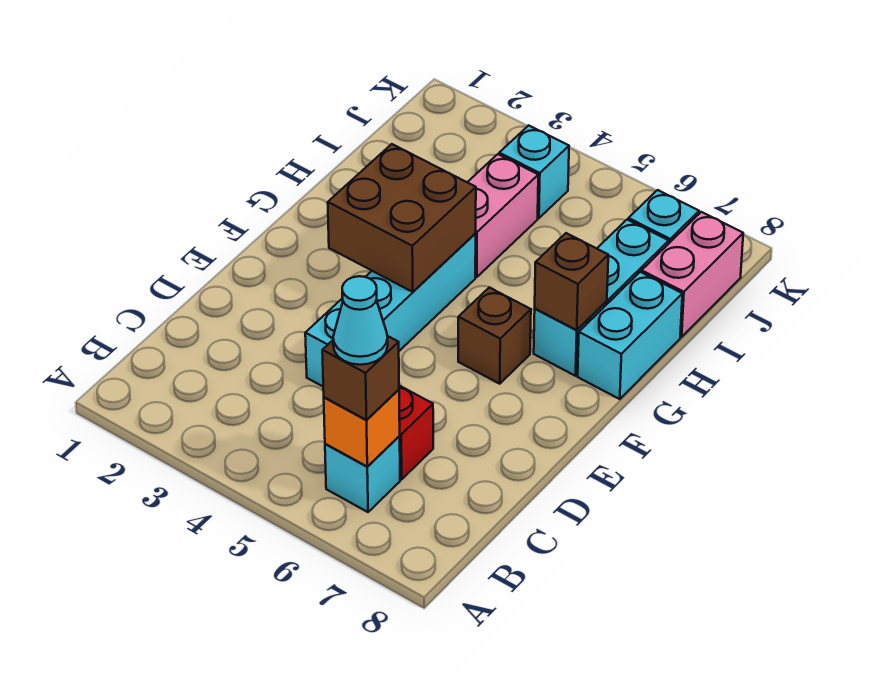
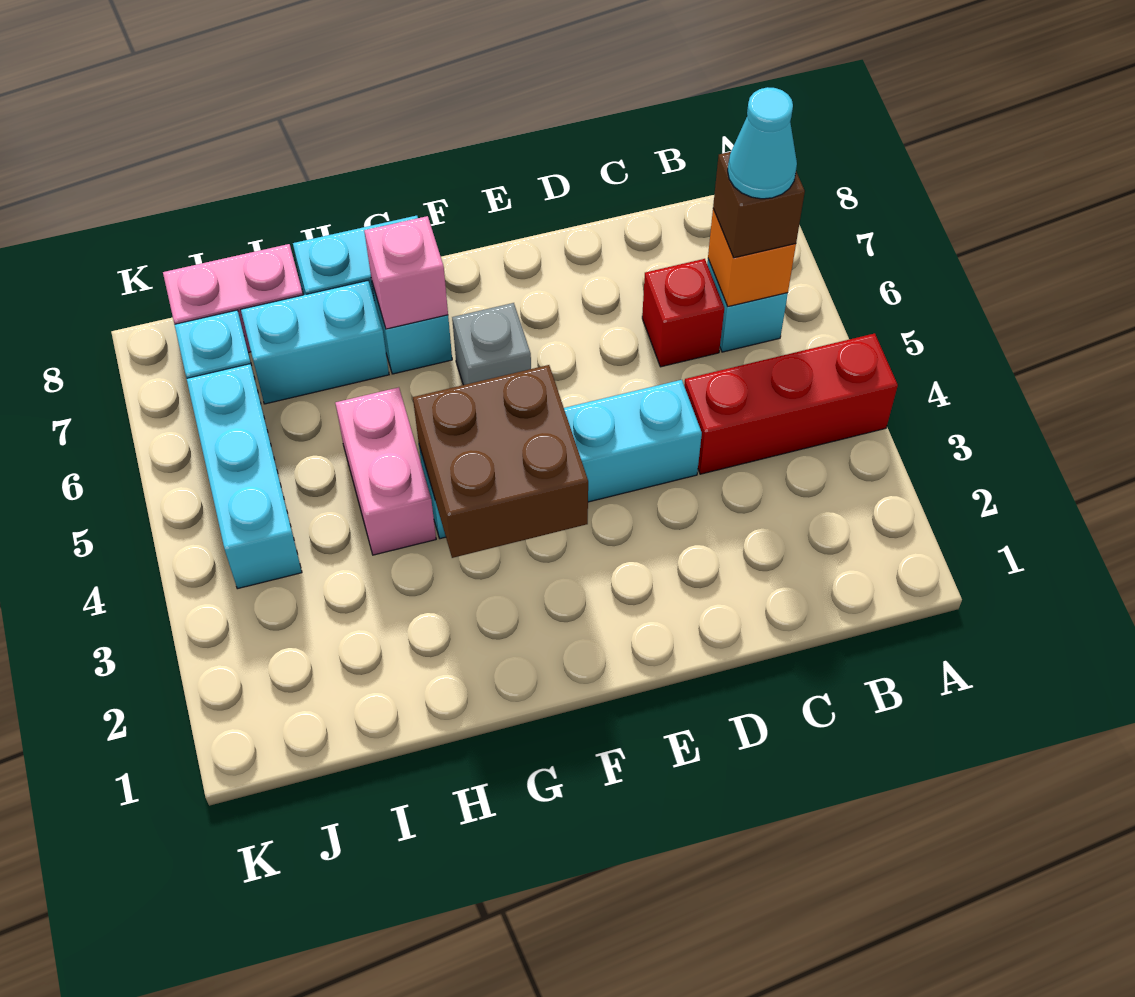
none -> red 1x3 brick [684,333,898,474]
brown 1x1 brick [458,287,531,384] -> grey 1x1 brick [452,303,531,385]
brown 1x1 brick [535,233,608,330] -> pink 1x1 brick [364,216,448,329]
pink 1x2 brick [467,154,538,277] -> pink 1x2 brick turned to [335,387,436,555]
cyan 1x1 brick [499,125,569,218] -> cyan 1x3 brick [187,364,302,589]

